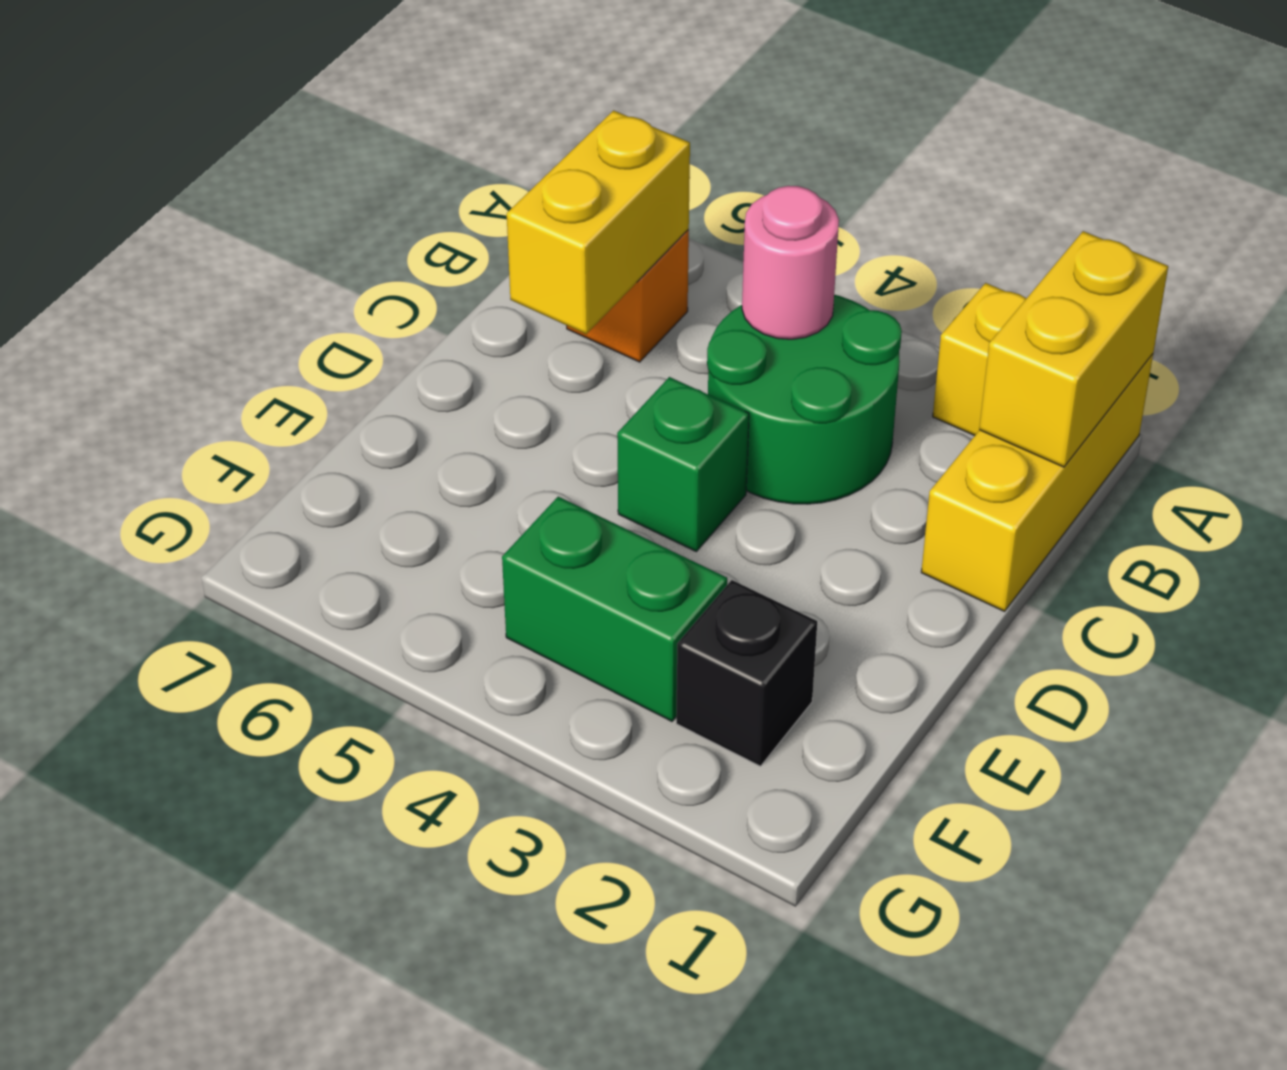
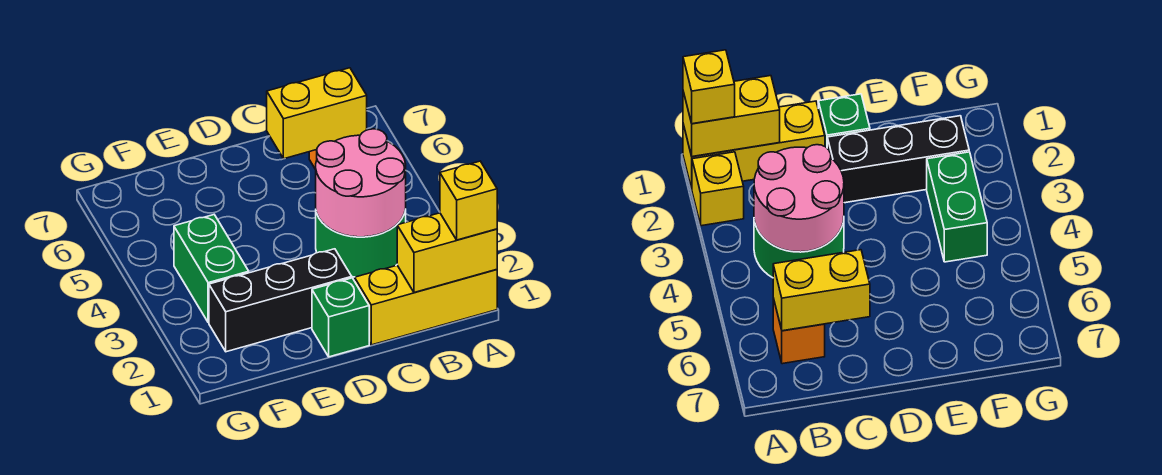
none -> yellow 1x1 brick [440,161,497,240]
pink 1x1 round brick [742,186,839,339] -> pink 2x2 round brick [316,129,406,237]
green 1x1 brick [617,377,749,551] -> green 1x1 brick moved to [312,278,369,357]
black 1x1 brick [676,580,817,766] -> black 1x3 brick [209,249,352,352]

